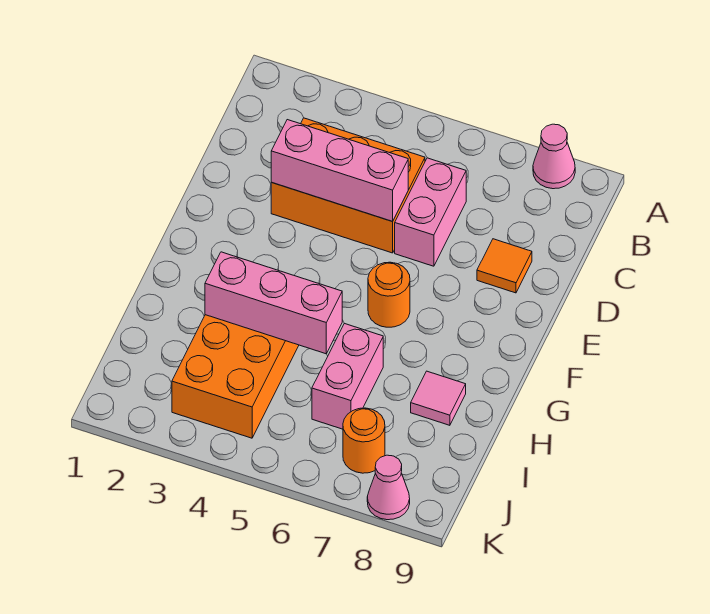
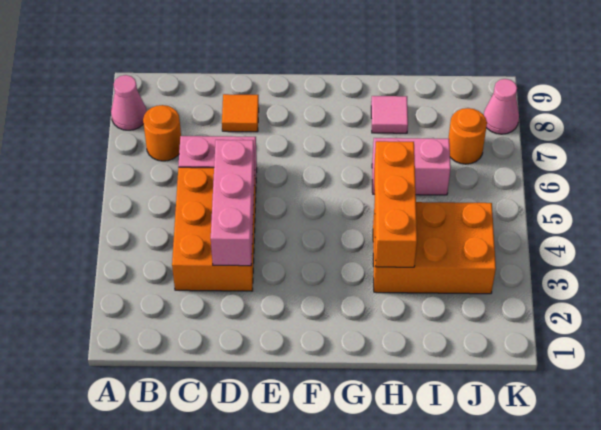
orange 1x1 round brick [368,262,410,327] -> orange 1x1 round brick moved to [143,105,181,161]
pink 1x3 brick [205,252,342,354] -> orange 1x3 brick [374,141,417,267]

